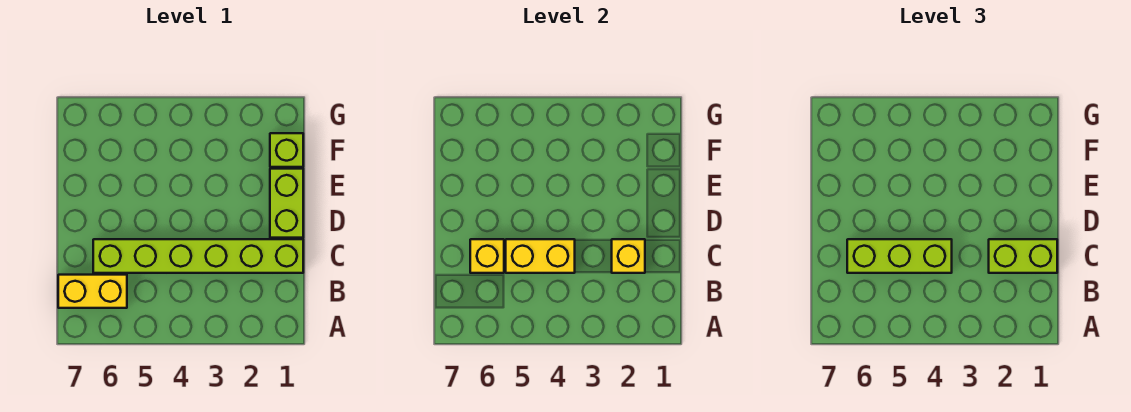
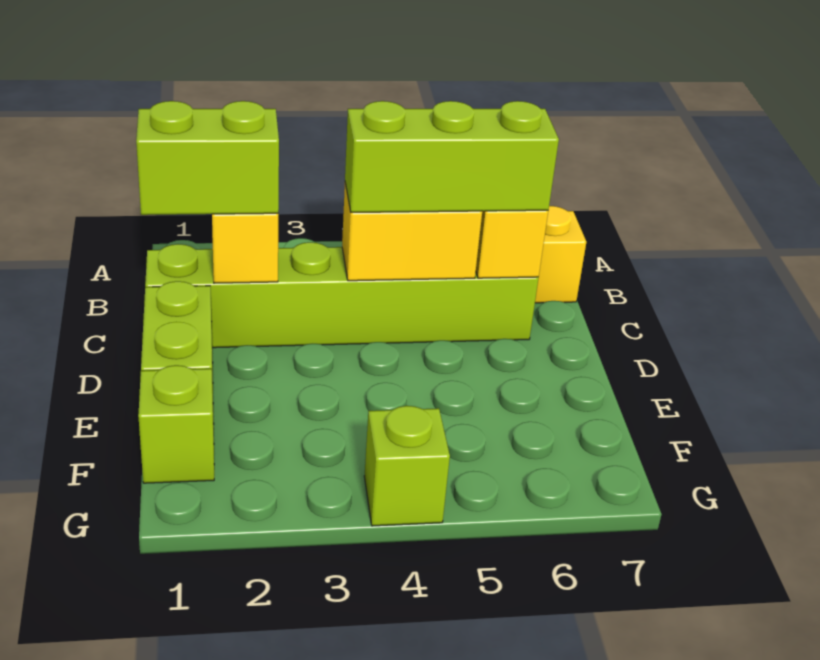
none -> lime 1x1 brick [364,406,450,526]

